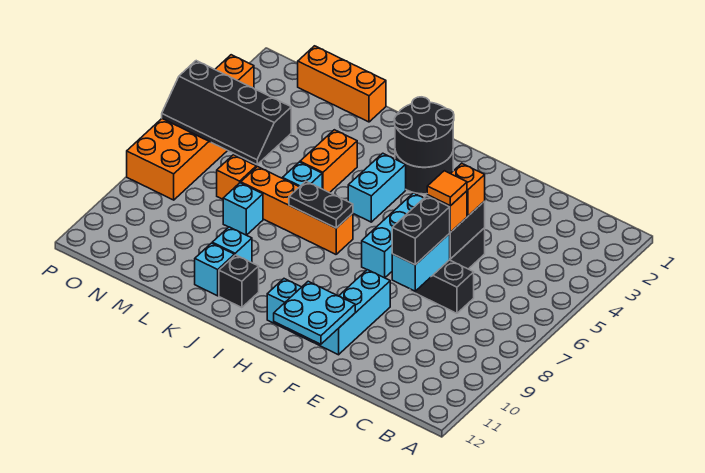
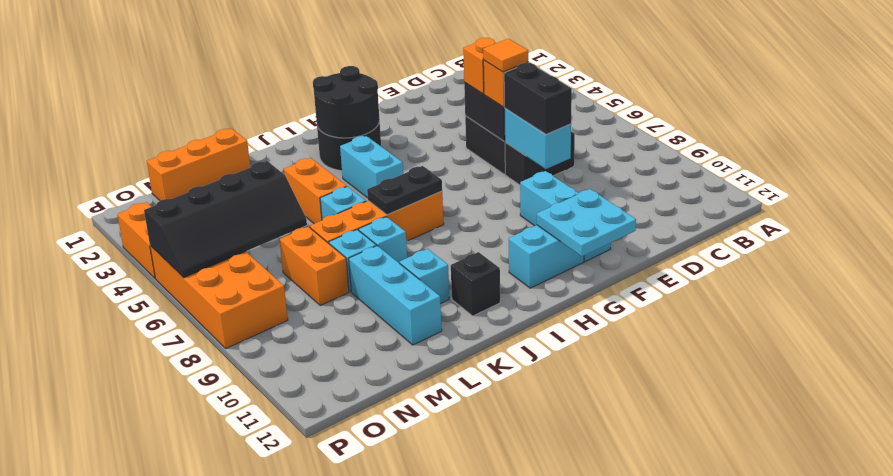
cyan 1x3 brick [362,193,424,278] -> cyan 1x3 brick moved to [349,246,442,345]
cyan 1x1 brick [195,243,234,296] -> cyan 1x1 brick moved to [359,217,407,263]
orange 1x1 brick [217,155,256,199] -> orange 1x2 brick [279,227,349,305]

